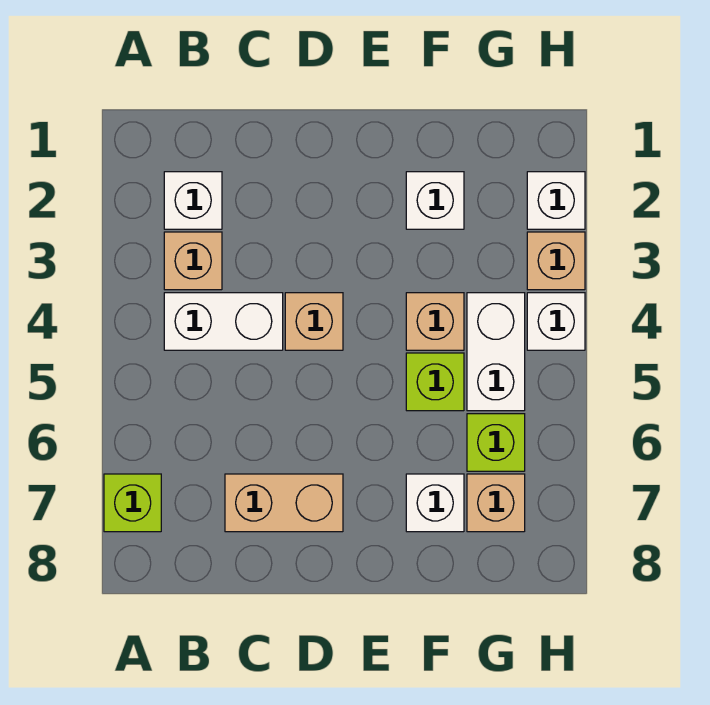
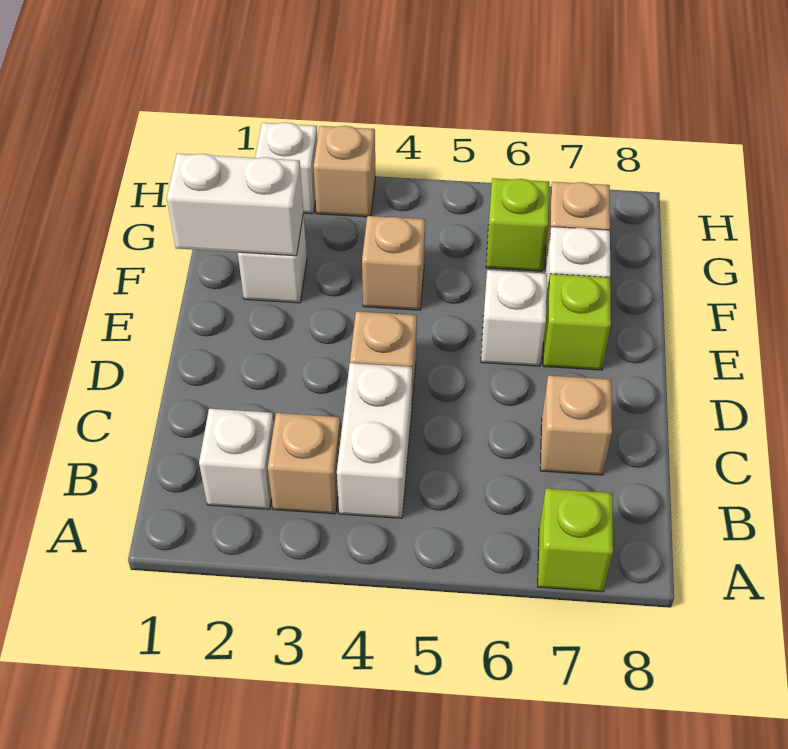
tan 1x2 brick [225,474,343,532] -> tan 1x1 brick [540,376,612,475]
lime 1x1 brick [406,353,464,411] -> lime 1x1 brick moved to [543,274,611,370]
white 1x2 brick [467,293,525,411] -> white 1x2 brick moved to [167,153,303,256]
white 1x1 brick [527,293,585,350] -> white 1x1 brick moved to [481,270,547,366]

